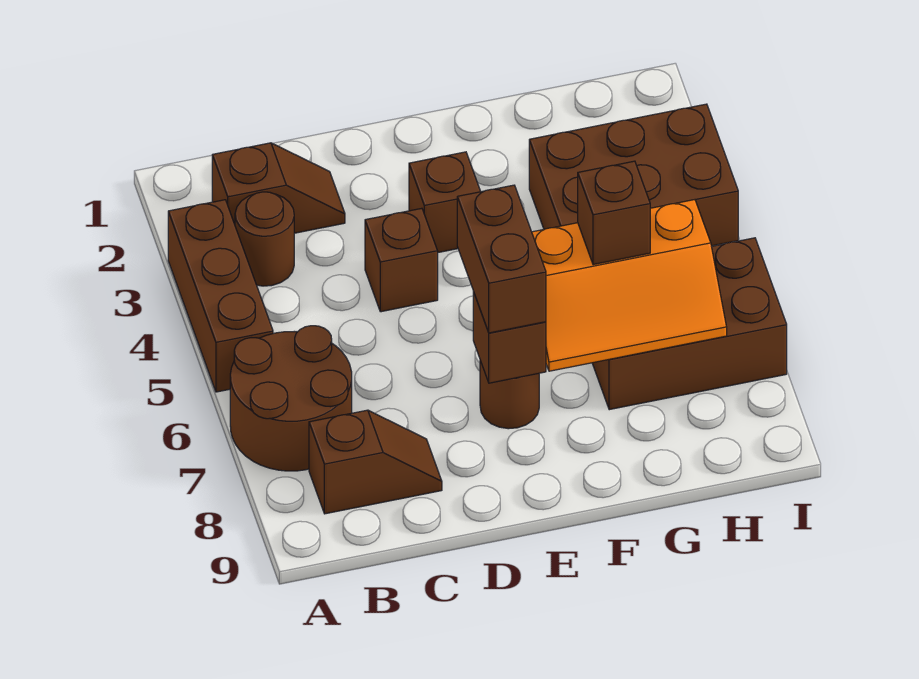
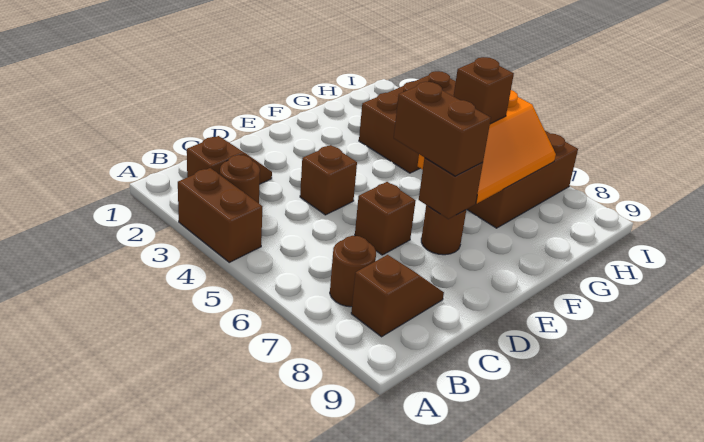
brown 1x3 brick [168,200,273,392] -> brown 1x2 brick [178,168,262,262]
brown 2x2 round brick [230,326,352,471] -> brown 1x1 round brick [330,236,376,307]
brown 1x1 brick [409,152,481,252] -> brown 1x1 brick moved to [355,182,416,255]

